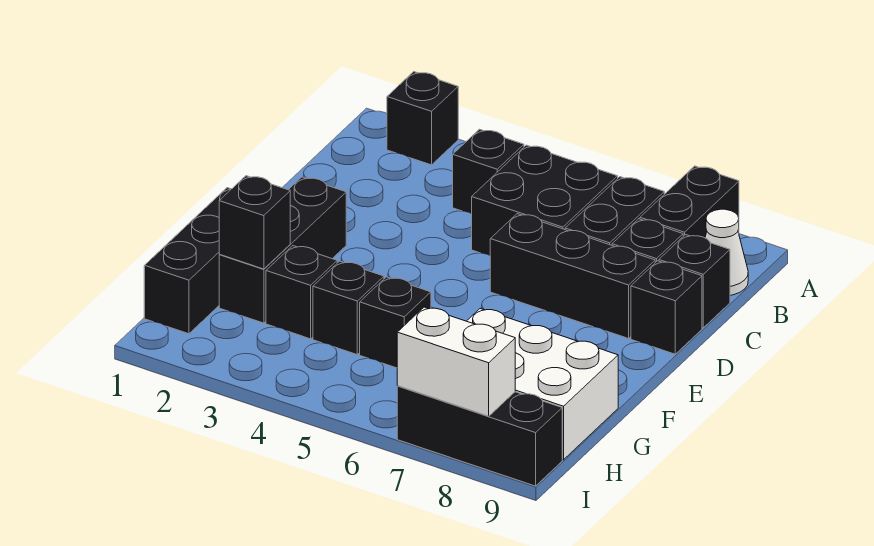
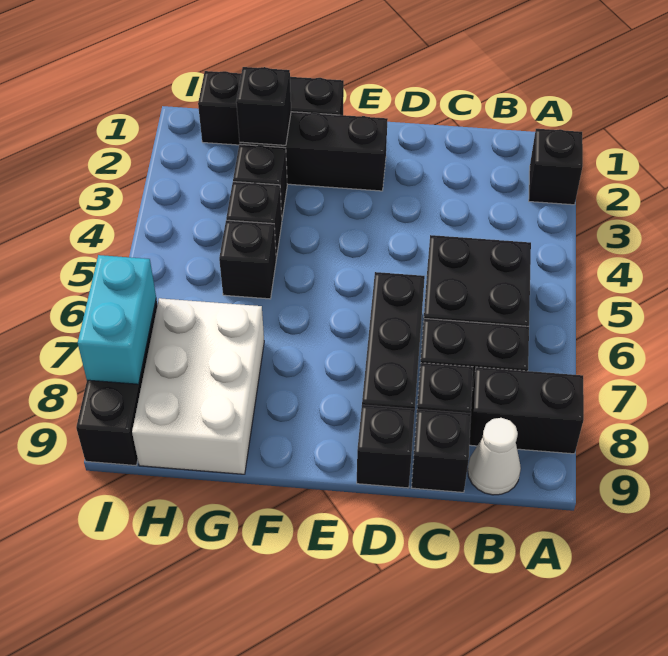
black 1x1 brick [453,129,524,214] -> none
white 1x2 brick [397,307,515,416] -> cyan 1x2 brick [78,255,156,384]

